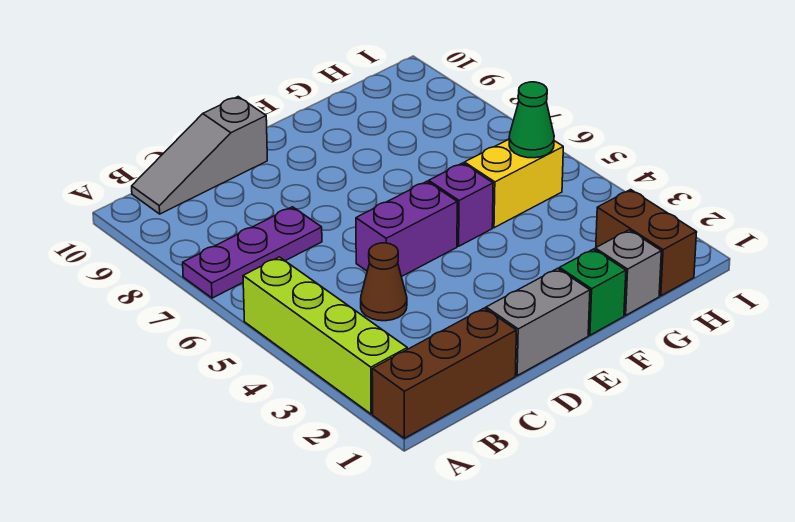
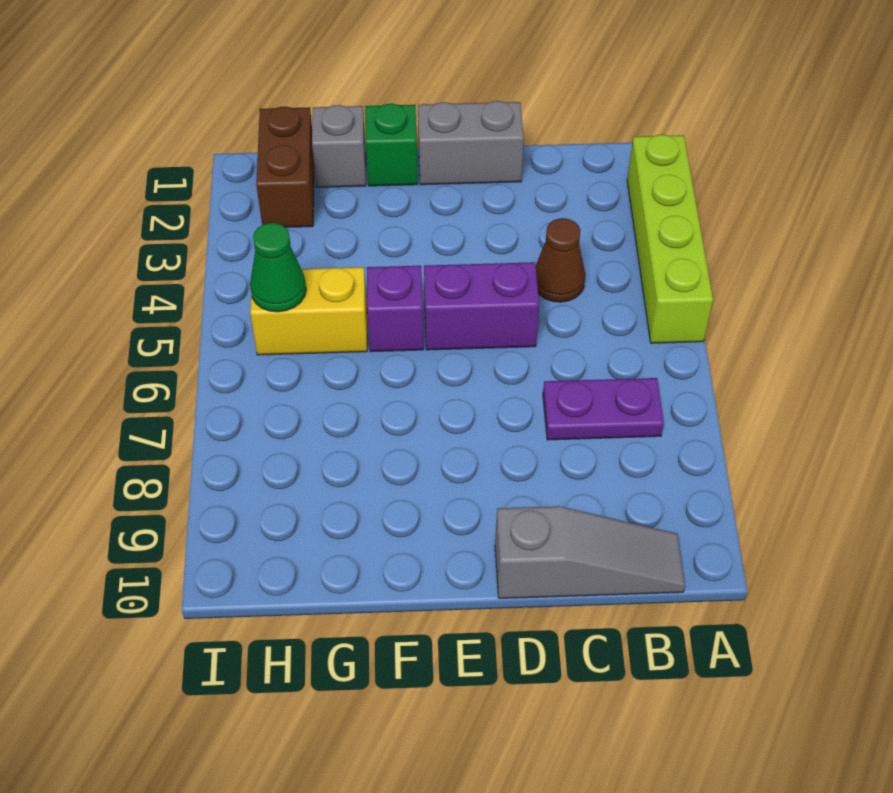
brown 1x3 brick [372,308,516,438] -> none
purple 1x3 plate [183,207,322,298] -> purple 1x2 plate [543,378,664,440]

